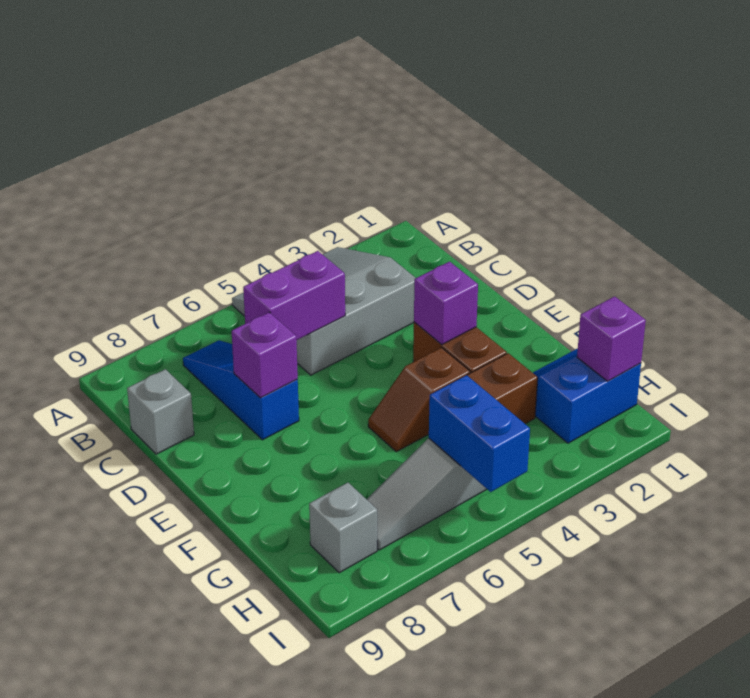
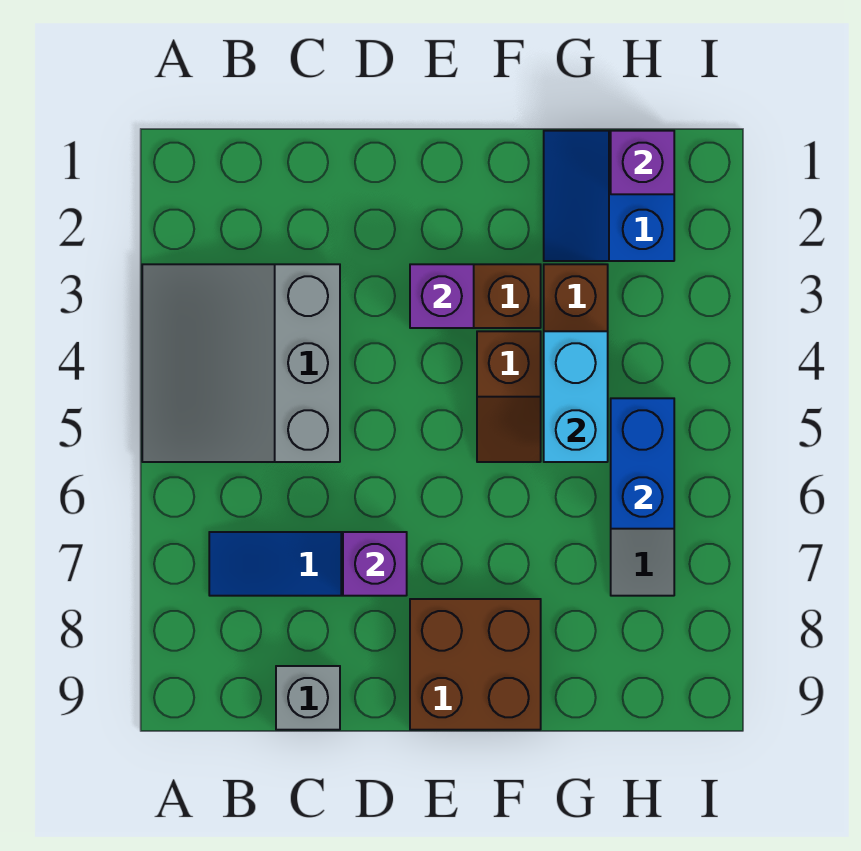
purple 1x2 brick [243,251,345,340] -> none
none -> brown 2x2 brick [410,599,541,730]
none -> cyan 1x2 brick [544,331,608,462]
blue 1x2 brick [429,375,530,492] -> blue 1x2 brick turned to [611,398,674,529]
grey 1x1 brick [309,482,377,573] -> none

